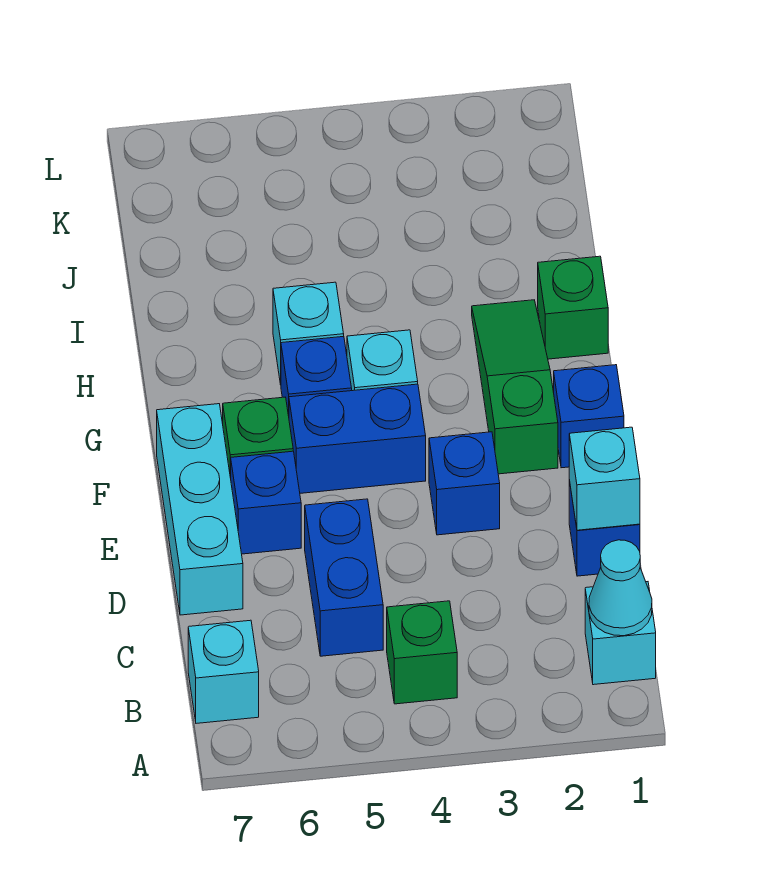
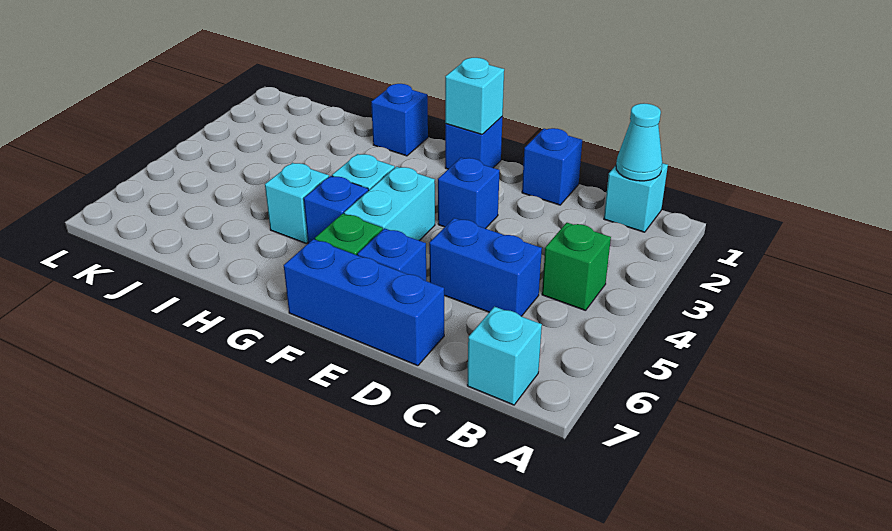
cyan 1x1 brick [569,427,640,530] -> cyan 1x1 brick moved to [445,58,504,134]
cyan 1x3 brick [157,404,243,615] -> blue 1x3 brick [284,239,444,366]
green 1x3 slope [472,300,558,474] -> none
blue 1x2 brick [289,384,426,493] -> cyan 1x2 brick [344,167,435,241]
green 1x1 brick [538,256,608,359] -> blue 1x1 brick [371,84,428,156]

